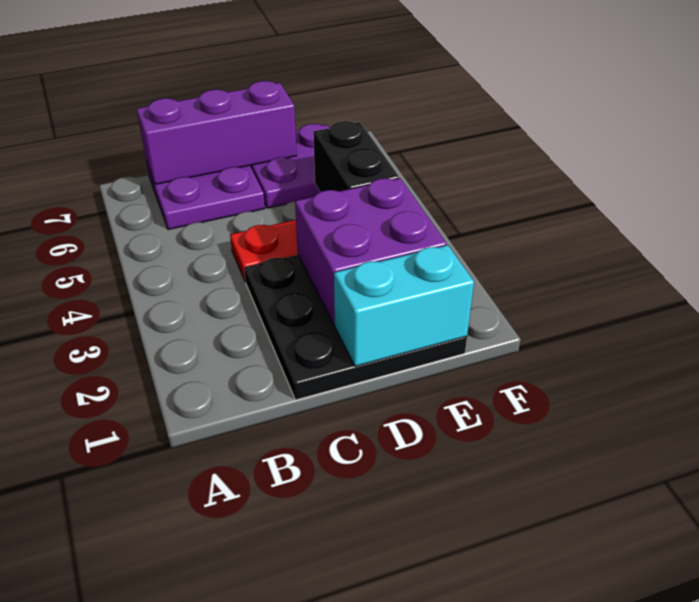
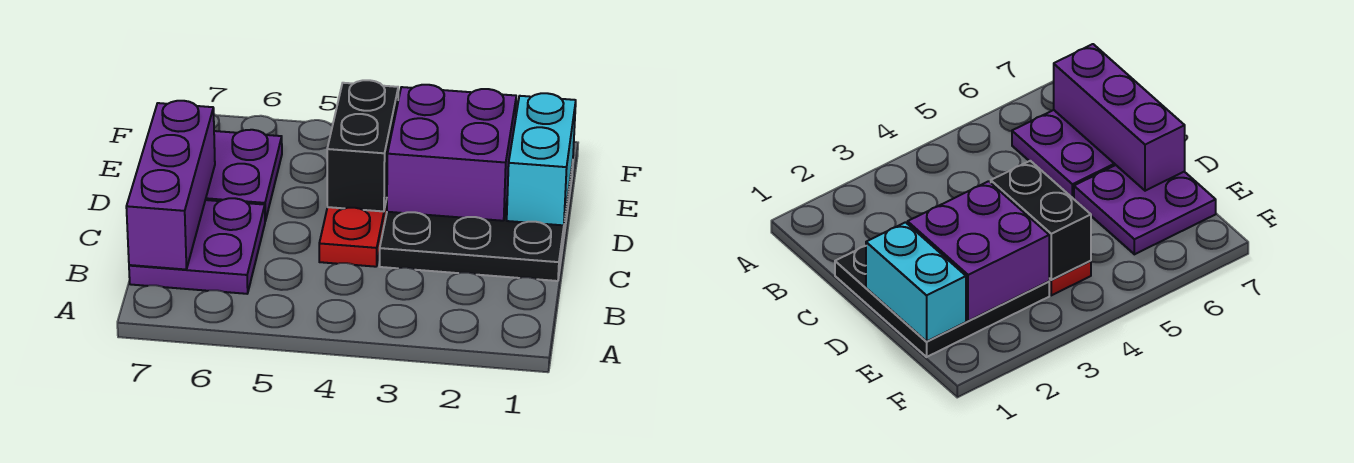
black 1x2 brick [313,121,399,192] -> black 1x2 brick turned to [327,80,398,211]

